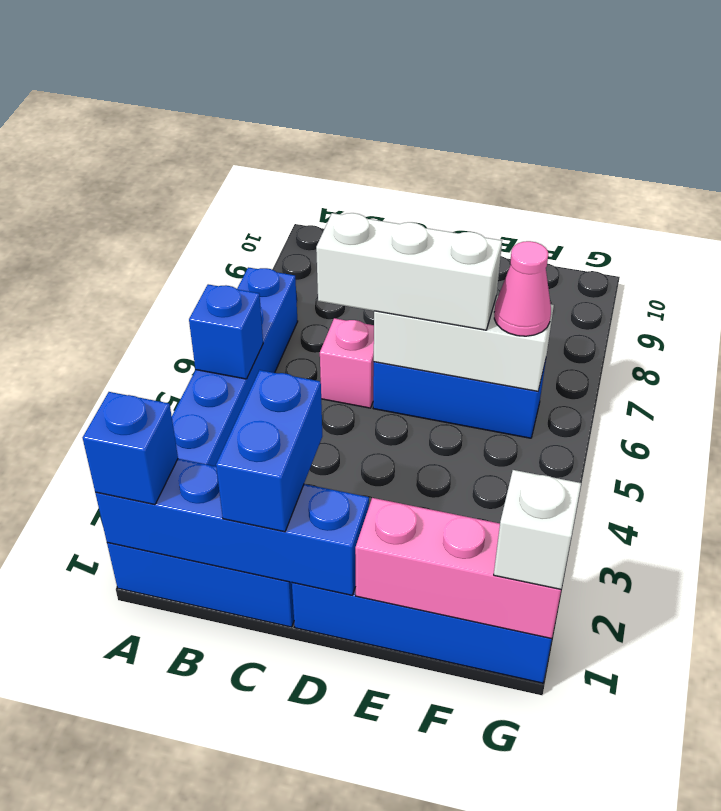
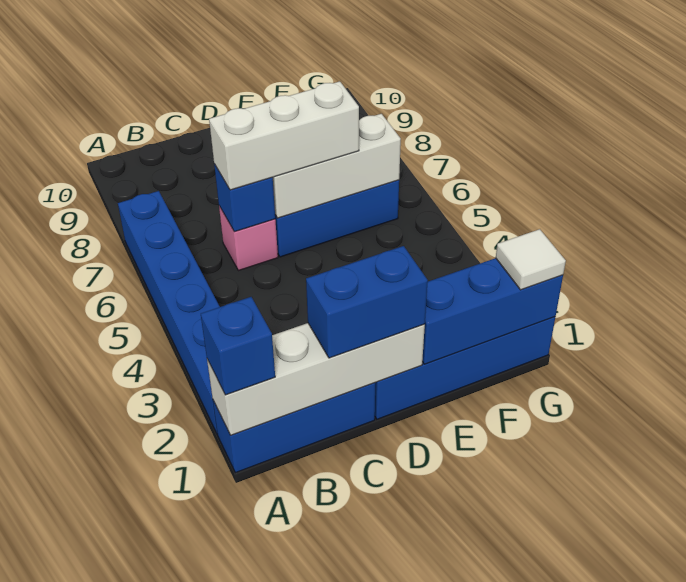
blue 1x4 brick [95,459,369,595] -> white 1x4 brick [207,323,425,435]
blue 1x1 brick [189,284,263,379] -> blue 1x1 brick moved to [214,164,275,232]
blue 1x2 brick [216,370,322,532] -> blue 1x2 brick turned to [306,246,428,358]
pink 1x3 brick [355,498,561,639] -> blue 1x3 brick [422,258,563,364]
pink 1x1 cone [494,241,551,336] -> none
white 1x1 brick [494,470,581,589] -> white 1x1 tile [496,229,566,290]

